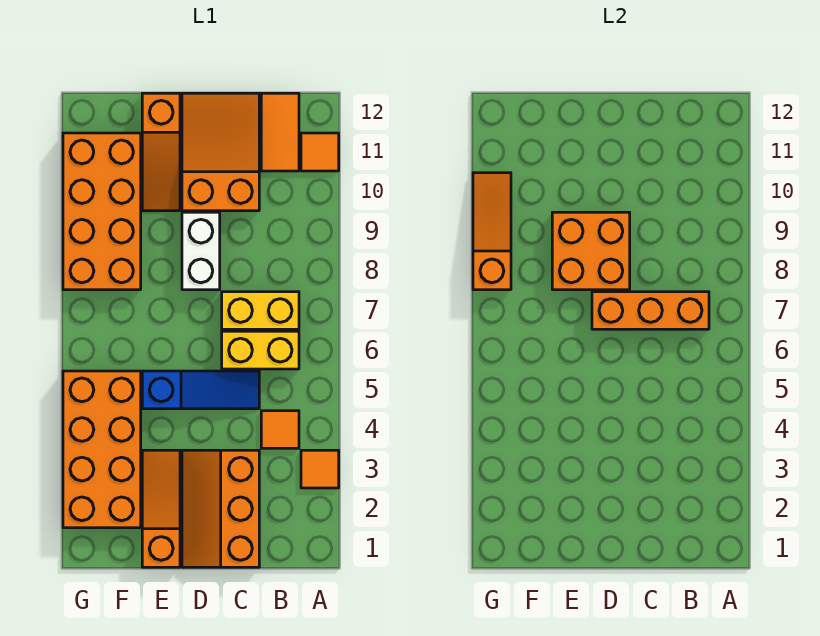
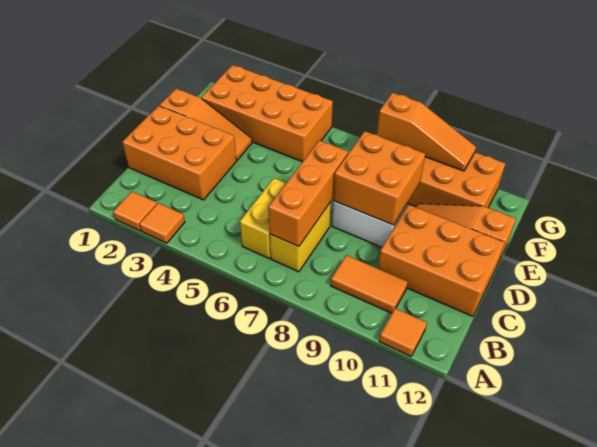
orange 1x1 tile [261,411,299,448] -> orange 1x1 tile moved to [113,192,157,231]
orange 1x2 tile [261,93,299,171] -> orange 1x2 tile moved to [331,255,408,313]
orange 2x3 slope [182,450,259,567] -> orange 2x3 brick [122,106,236,200]
blue 1x3 slope [142,371,259,409] -> none
orange 2x3 slope [182,93,259,211] -> orange 2x3 brick [378,204,505,316]

